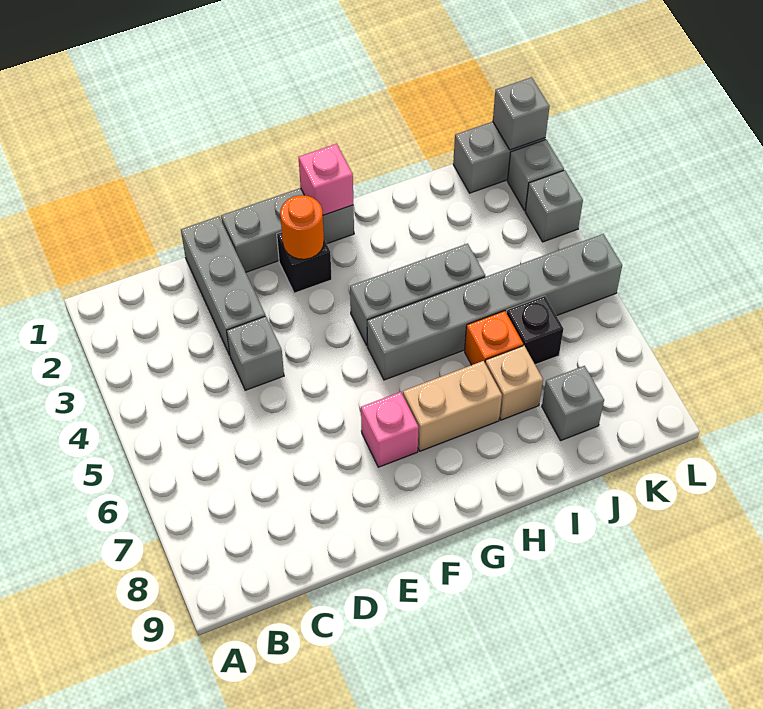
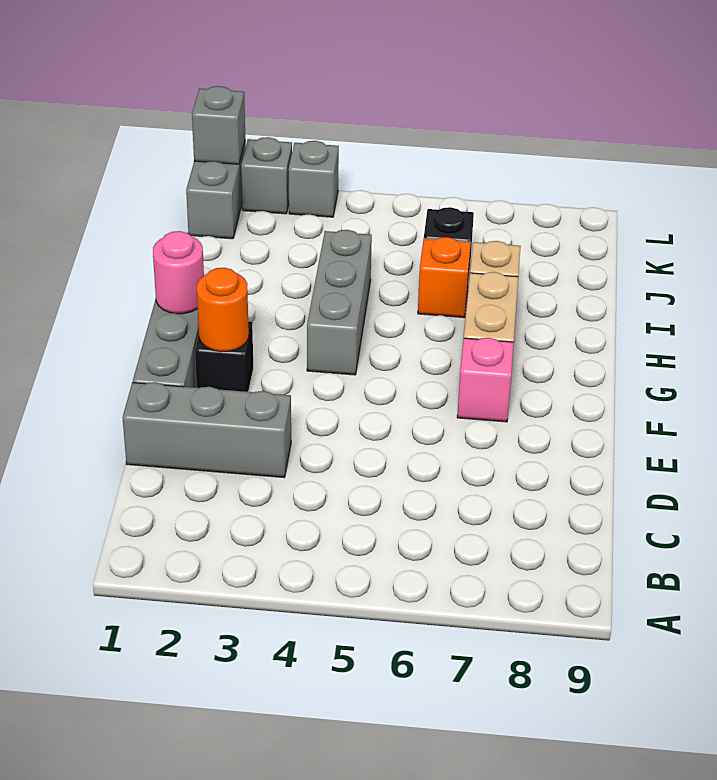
grey 1x1 brick [227,316,284,390] -> none
pink 1x1 brick [299,144,353,215] -> pink 1x1 round brick [153,231,204,314]
grey 1x6 brick [367,234,622,380] -> none
grey 1x1 brick [542,366,604,440] -> none

